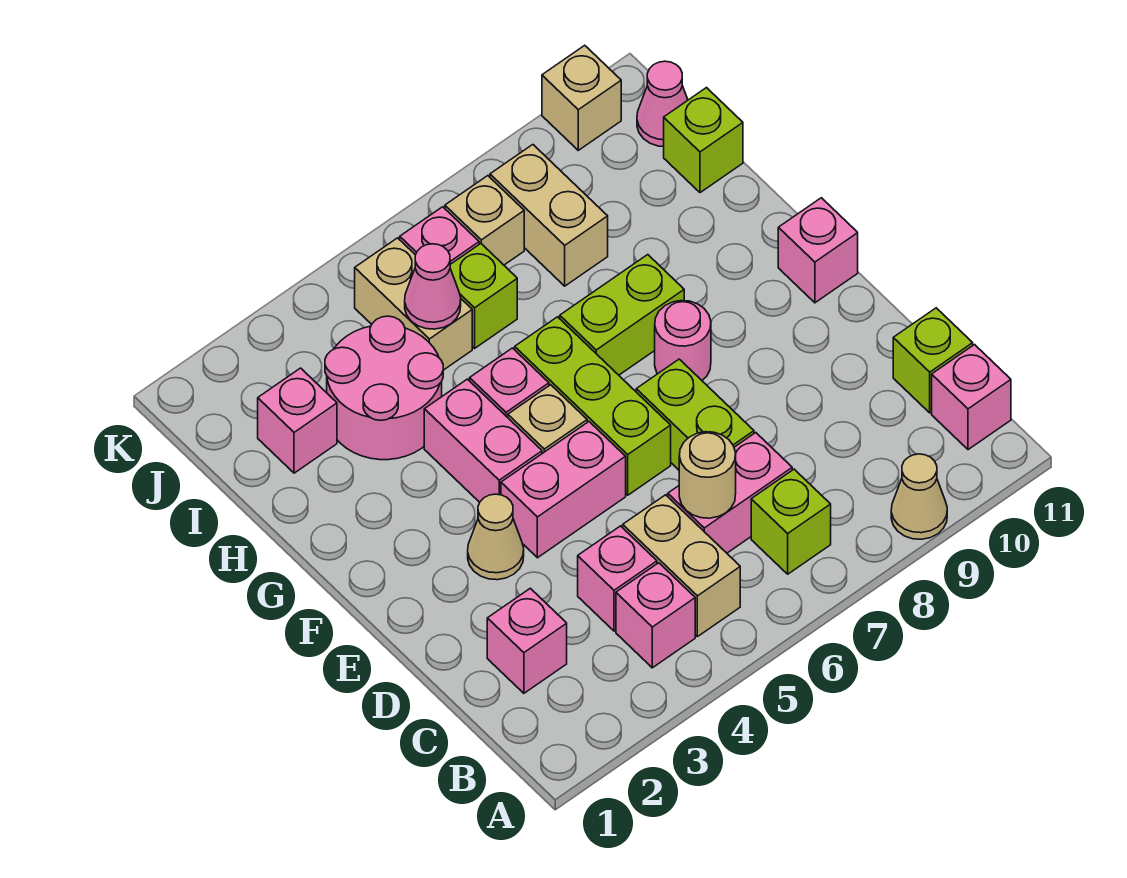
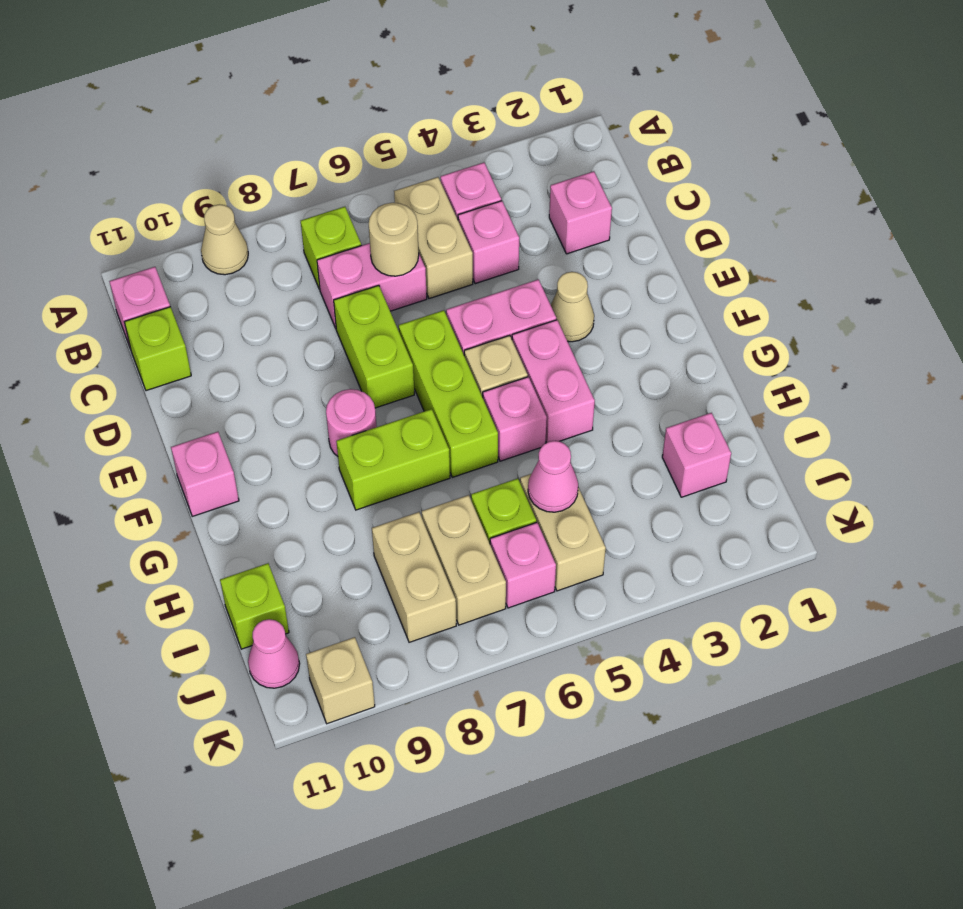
pink 2x2 round brick [325,316,443,460] -> none
tan 1x1 brick [445,176,524,265] -> tan 1x2 brick [422,495,506,625]

